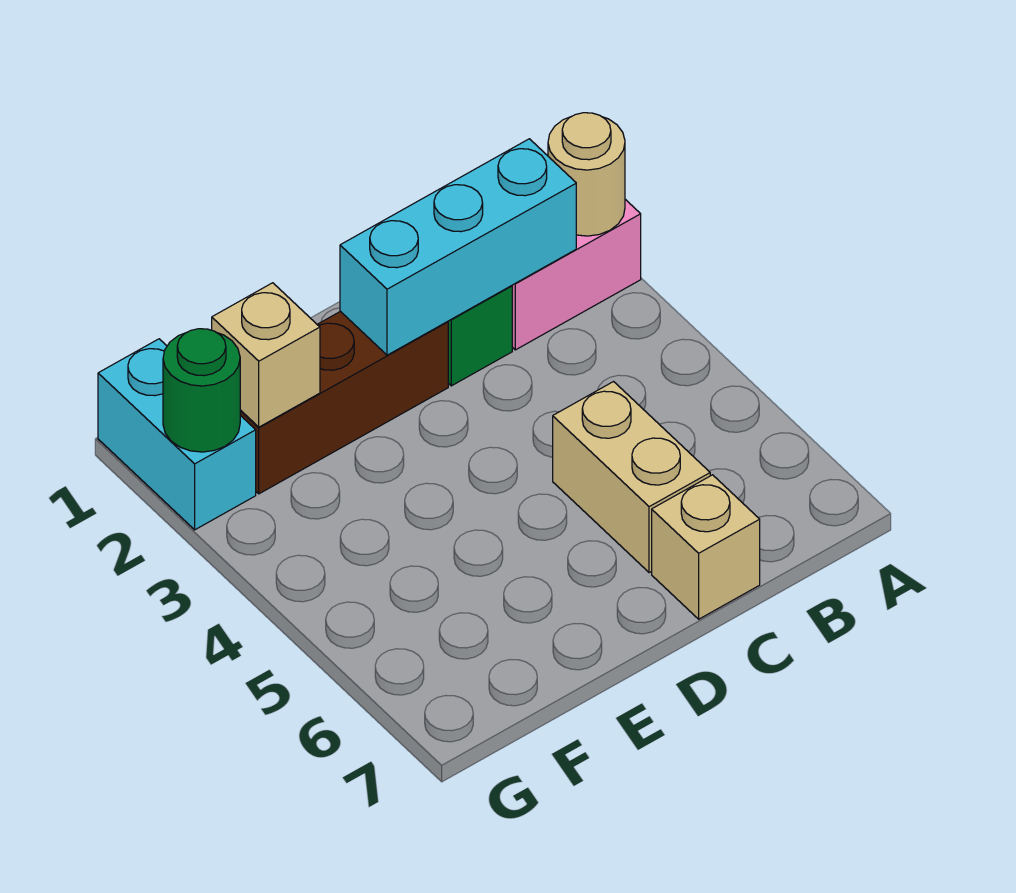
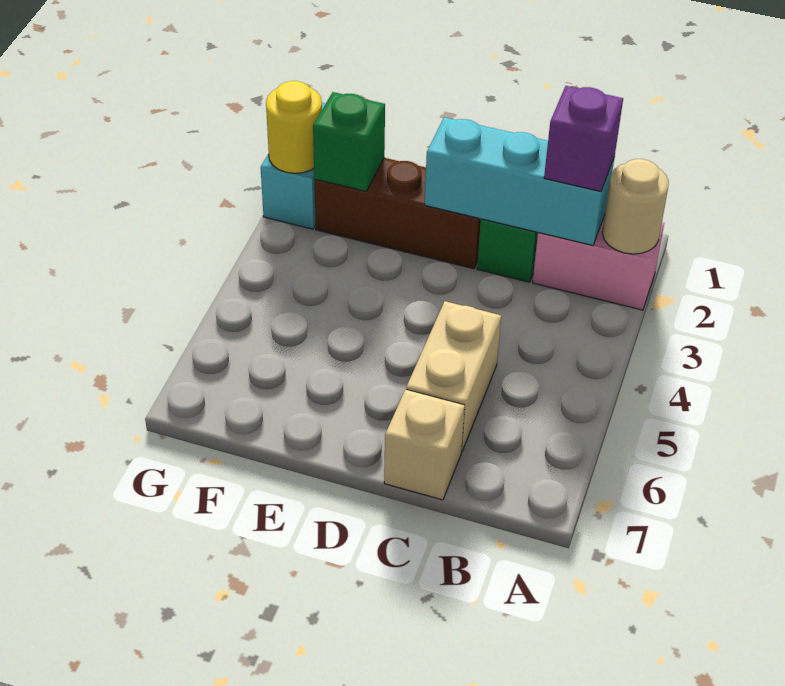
none -> purple 1x1 brick [544,86,623,192]
tan 1x1 brick [212,283,320,427] -> green 1x1 brick [313,92,385,191]
green 1x1 round brick [163,329,240,452] -> yellow 1x1 round brick [266,81,322,173]

